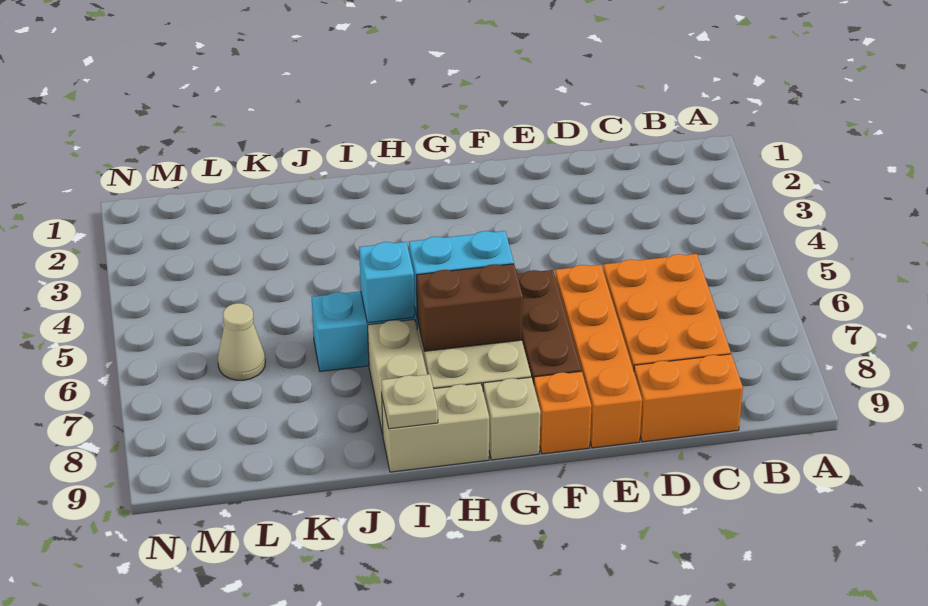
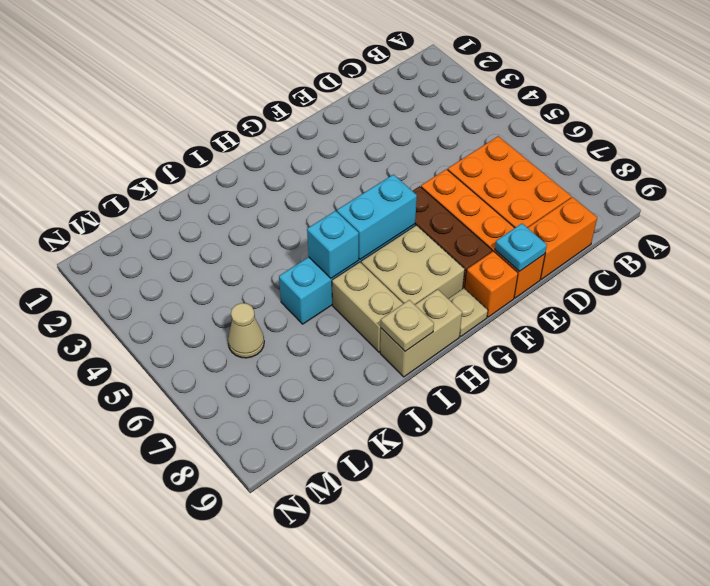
none -> cyan 1x1 plate [495,224,547,272]
brown 1x2 brick [416,264,523,351] -> none
tan 1x1 brick [483,377,541,460] -> tan 1x1 plate [449,288,488,336]

